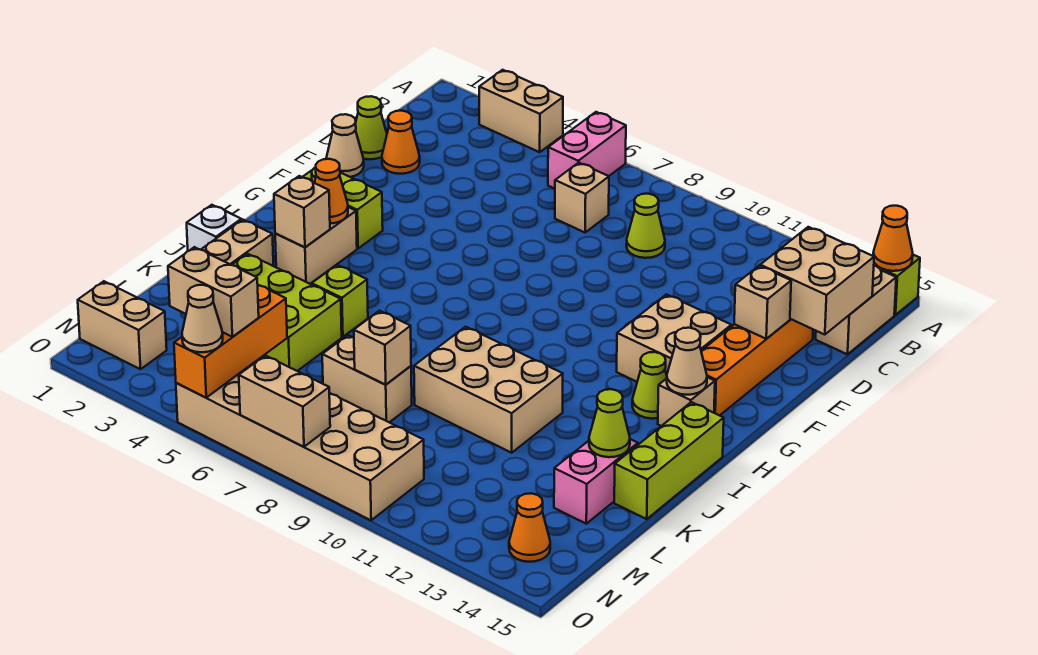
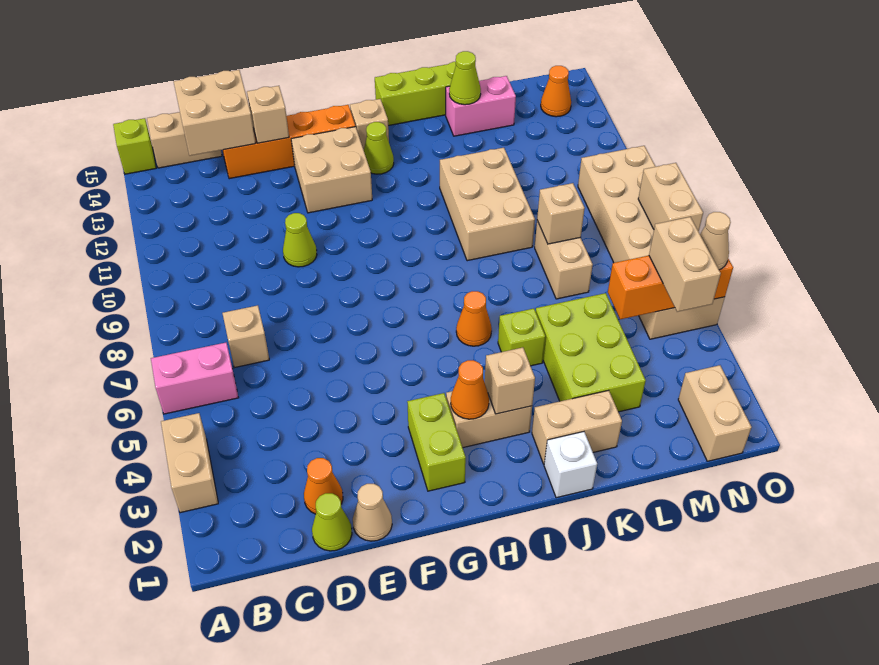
orange 1x1 cone [873,206,913,271] -> orange 1x1 cone moved to [456,291,492,346]
lime 1x1 cone [626,194,665,258] -> lime 1x1 cone moved to [283,213,317,267]
tan 1x1 cone [667,328,707,395] -> none

